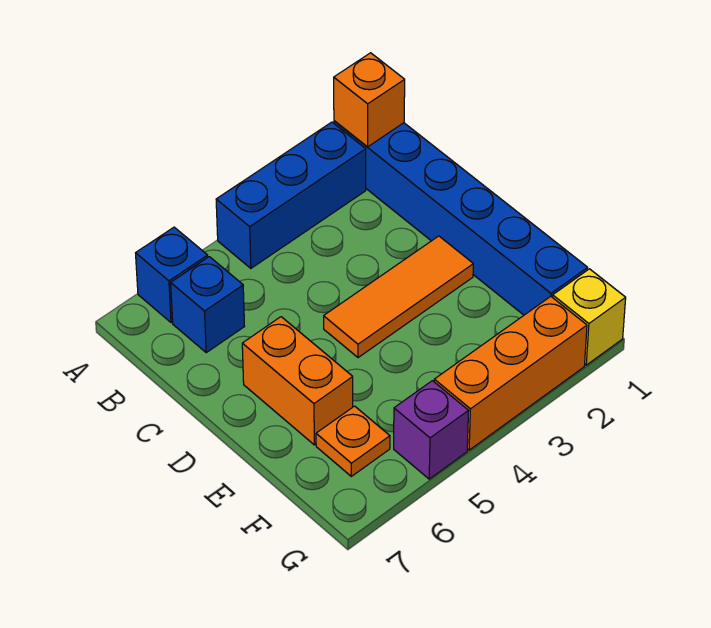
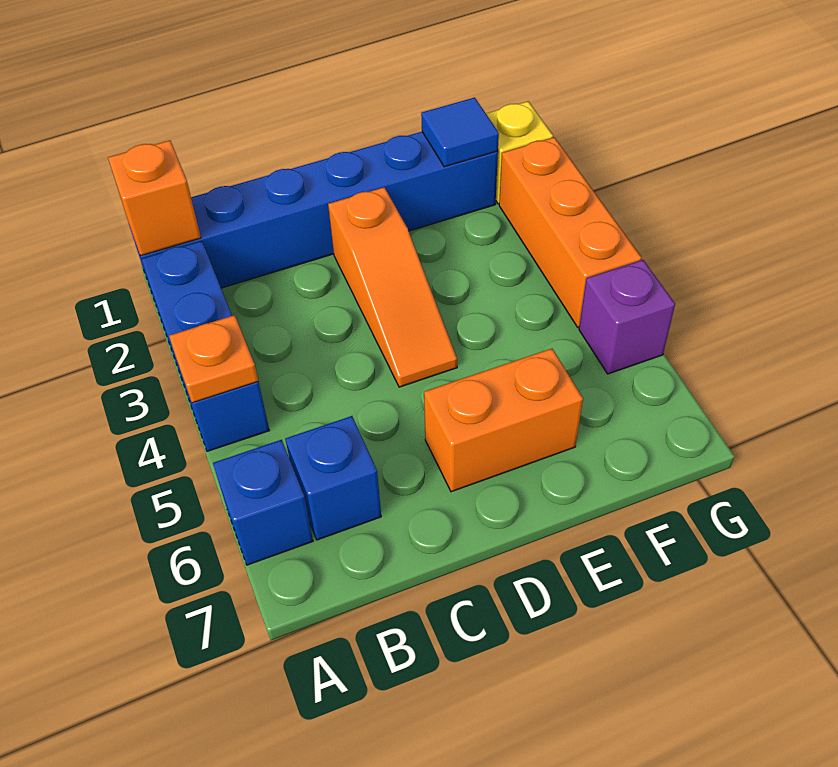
orange 1x3 tile [324,236,473,358] -> orange 1x3 slope [328,187,457,387]
none -> blue 1x1 tile [421,98,499,167]
orange 1x1 plate [316,406,390,476] -> orange 1x1 plate moved to [169,315,258,403]

